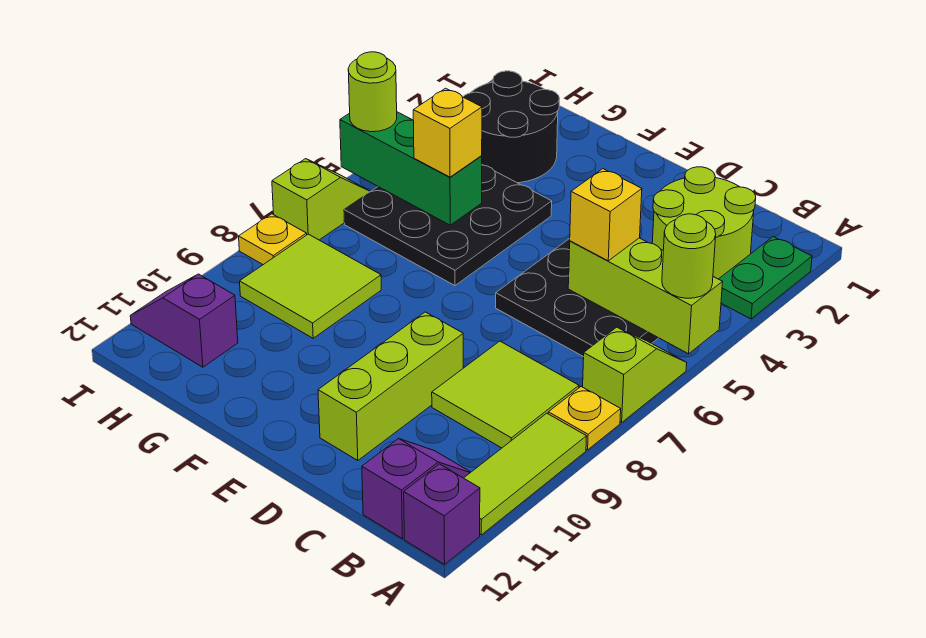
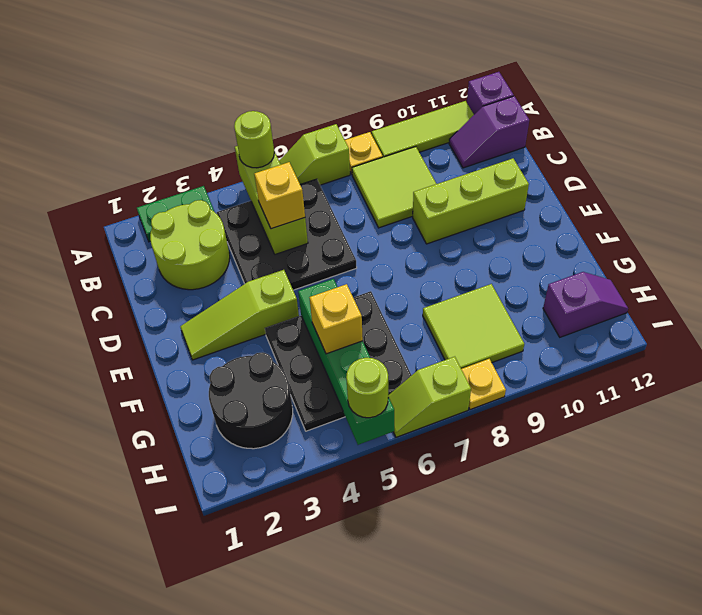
none -> lime 1x3 slope [180,270,299,360]
green 1x3 brick [340,112,482,225] -> green 1x4 brick [298,279,394,445]
purple 1x2 slope [130,274,238,367] -> purple 1x2 slope turned to [543,272,628,337]

